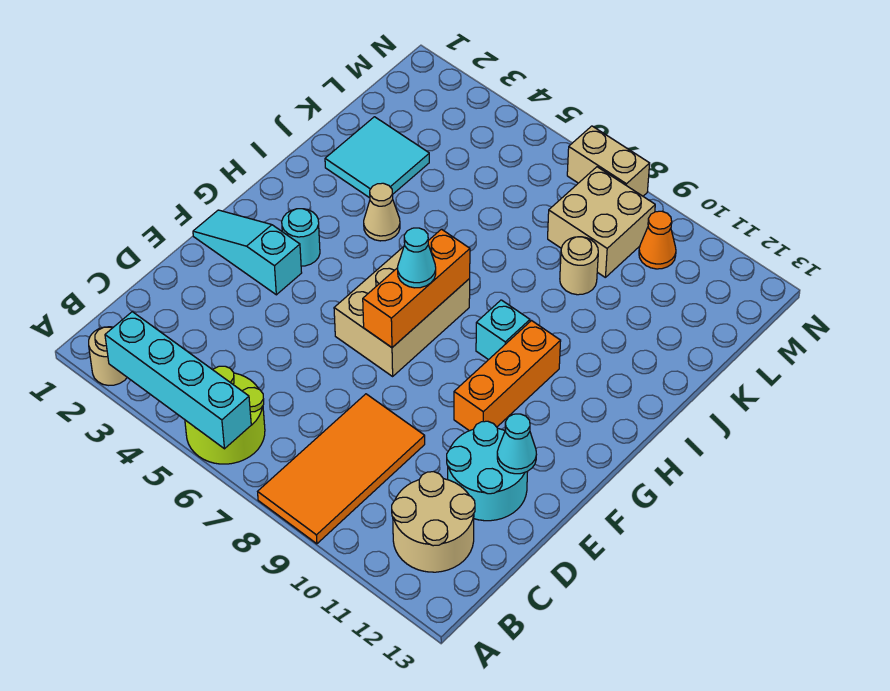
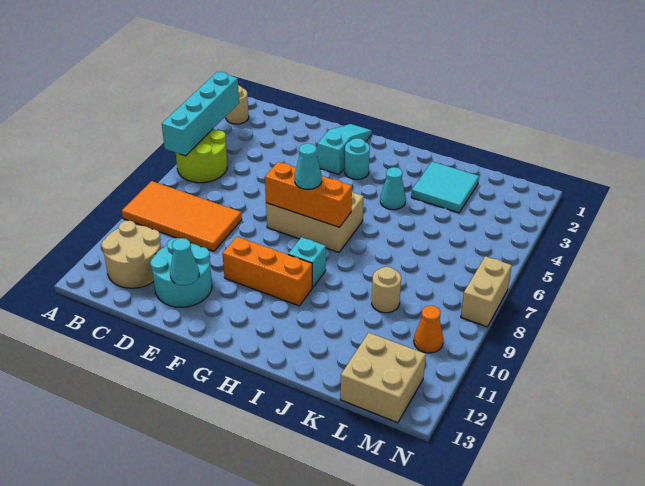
tan 1x1 cone [364,183,400,241] -> cyan 1x1 cone [380,167,406,210]
tan 2x2 brick [548,167,655,277] -> tan 2x2 brick moved to [340,333,426,423]

